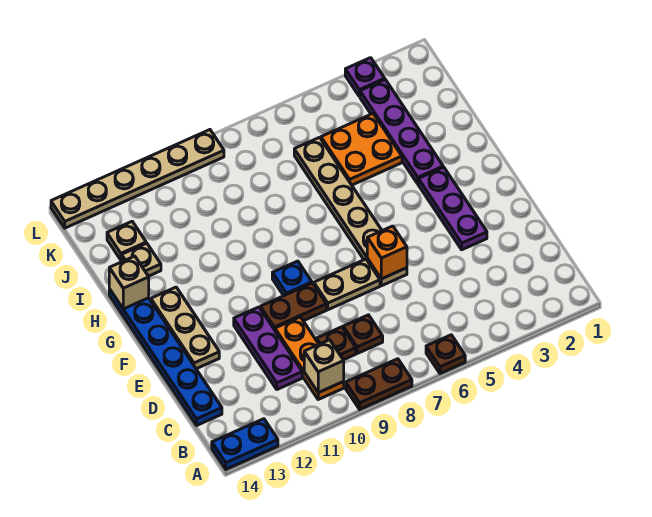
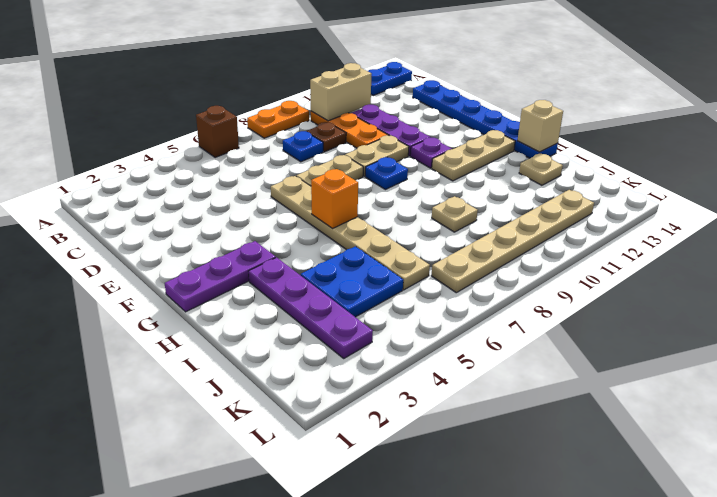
brown 1x1 plate [426,335,465,373] -> brown 1x1 brick [196,106,239,158]
brown 1x2 plate [346,359,412,409] -> orange 1x2 plate [247,101,309,138]
tan 1x1 brick [304,340,344,393] -> tan 1x2 brick [310,63,372,121]
brown 1x1 plate [343,315,383,354] -> blue 1x1 plate [283,131,323,162]
purple 1x3 plate [418,167,487,250] -> purple 1x3 plate turned to [165,241,276,312]
orange 1x1 brick [367,226,407,279] -> orange 1x1 brick moved to [311,169,358,229]
brown 1x2 plate [260,283,327,330] -> tan 1x2 plate [345,135,409,176]
tan 1x3 plate [151,287,219,369] -> tan 1x3 plate turned to [432,130,515,181]
orange 2x2 plate [321,114,402,185] -> blue 2x2 plate [301,246,403,317]
tan 1x1 plate [107,222,146,260] -> tan 1x1 plate moved to [432,196,478,232]
purple 1x1 plate [345,58,385,96] -> purple 1x1 plate moved to [410,138,452,168]
tan 1x6 plate [51,130,224,228] -> tan 1x6 plate moved to [431,190,594,293]

